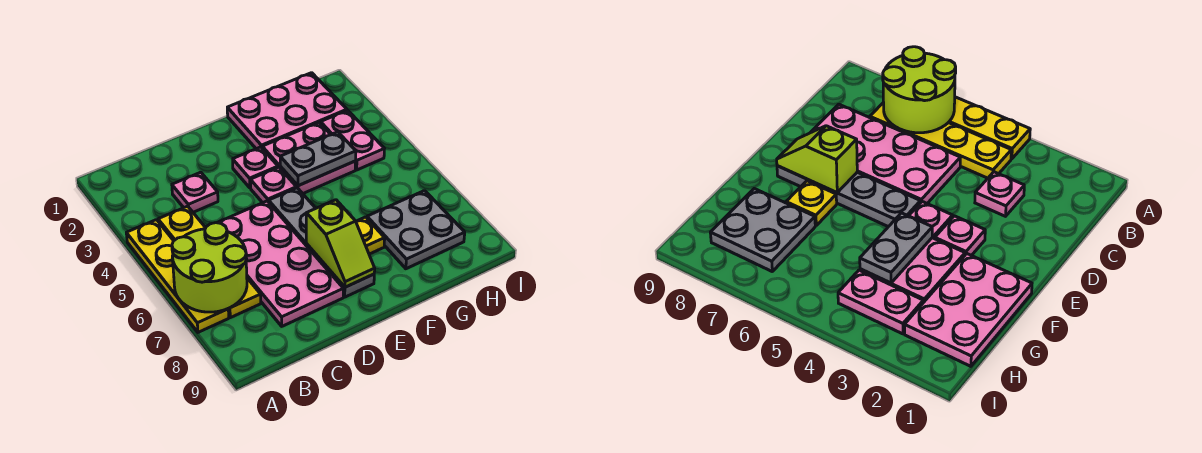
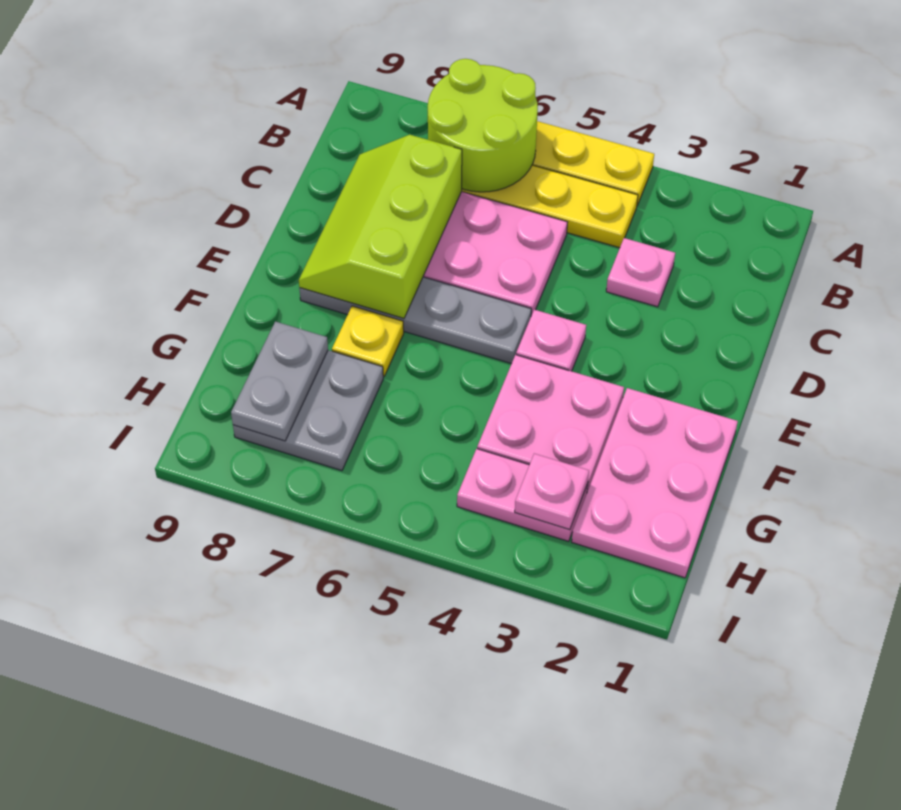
pink 1x1 plate [233,147,278,188] -> pink 1x1 plate moved to [515,454,589,530]
lime 1x2 slope [306,200,375,287] -> lime 2x3 slope [299,135,462,319]
grey 1x2 plate [280,132,356,186] -> grey 1x2 plate moved to [231,321,328,441]

